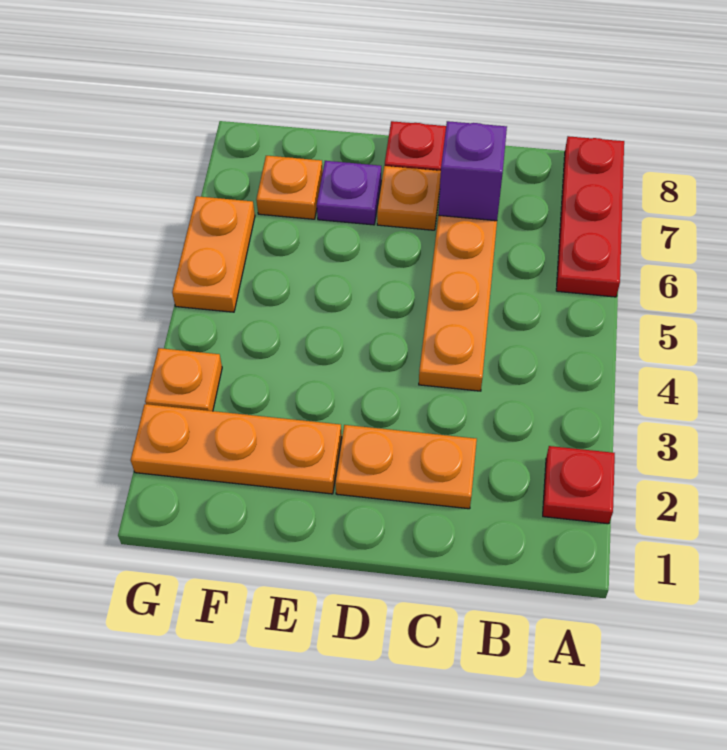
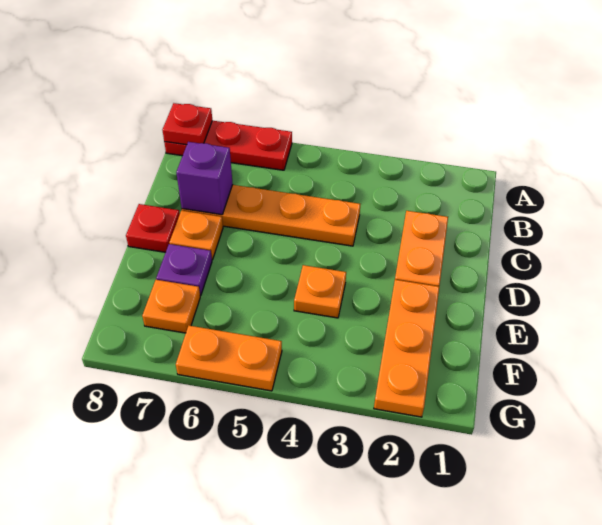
red 1x1 plate [543,446,615,524] -> red 1x1 plate moved to [163,103,212,145]
orange 1x1 plate [145,348,222,411] -> orange 1x1 plate moved to [294,265,346,318]

